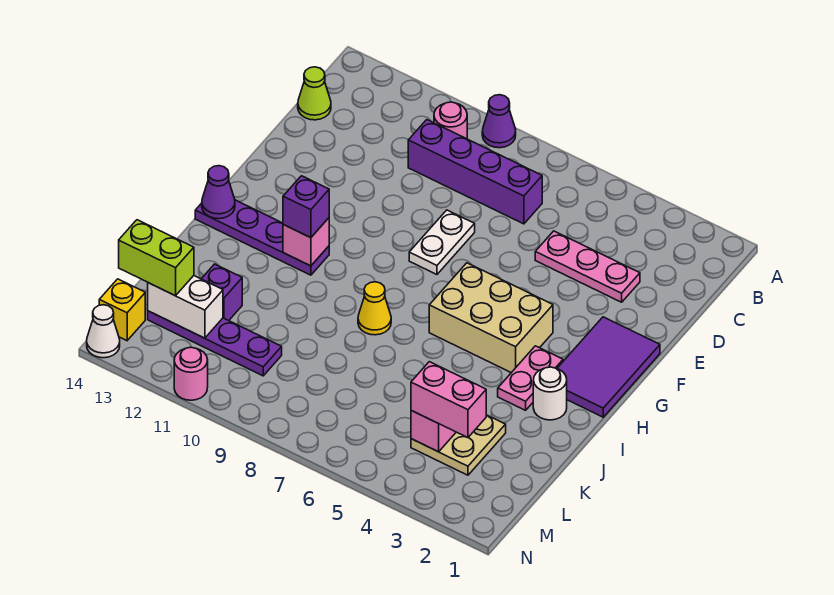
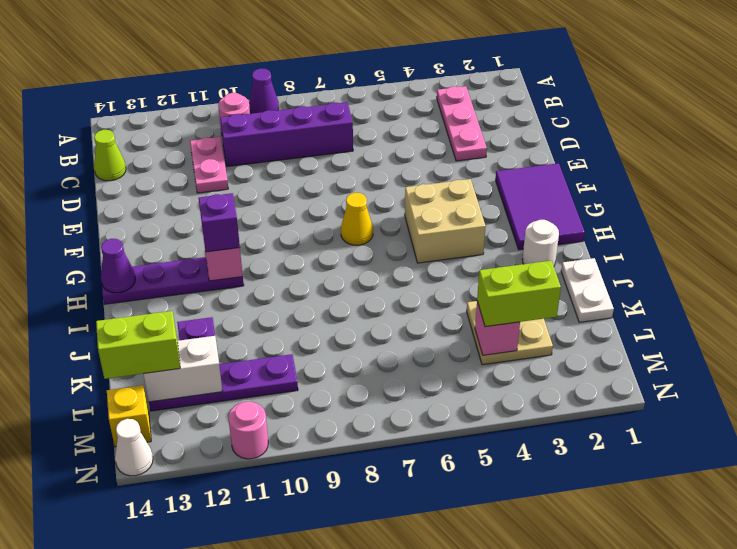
pink 1x3 plate [535,231,640,302] -> pink 1x3 plate turned to [437,86,487,161]
white 1x2 plate [409,210,475,274] -> white 1x2 plate moved to [561,258,614,322]
tan 2x3 brick [429,263,553,373] -> tan 2x2 brick [405,179,486,263]
pink 1x2 plate [498,346,563,410] -> pink 1x2 plate moved to [190,137,228,193]
yellow 1x1 cone [358,282,391,335] -> yellow 1x1 cone moved to [341,193,373,245]
pink 1x2 brick [411,362,486,438] -> lime 1x2 brick [477,261,561,327]

